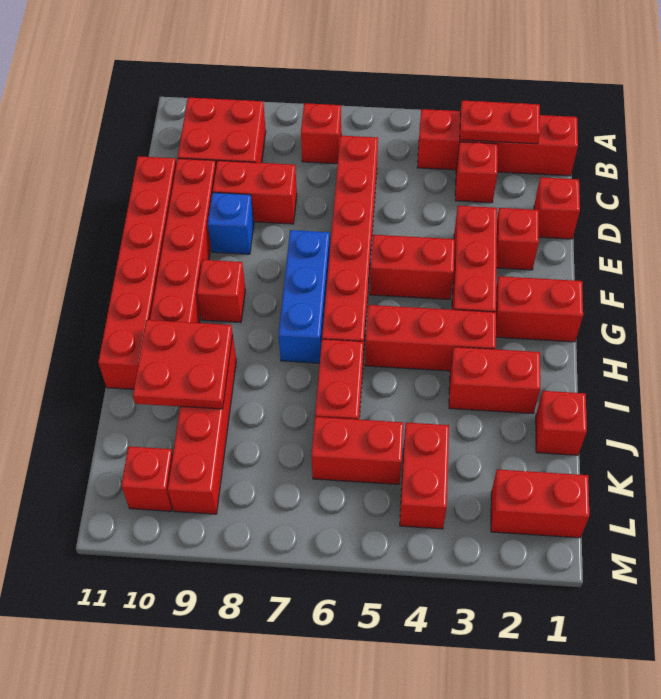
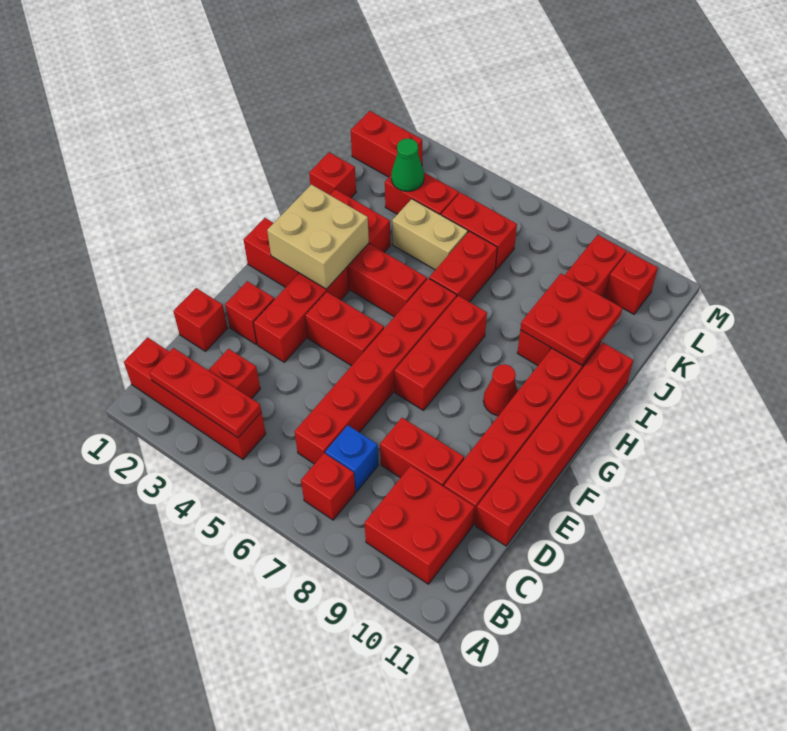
red 1x2 plate [460,101,540,144] -> red 1x3 plate [149,348,261,438]
blue 1x1 brick [208,193,254,254] -> blue 1x1 brick moved to [325,425,378,492]
blue 1x3 brick [279,230,330,363] -> red 1x3 brick [395,296,487,410]
none -> tan 2x2 brick [267,185,369,289]
red 1x1 brick [197,260,245,323] -> red 1x1 cone [483,364,518,416]
none -> tan 1x2 brick [392,199,468,270]
none -> green 1x1 cone [391,138,424,191]
red 1x2 brick [400,422,449,529] -> red 1x2 brick turned to [385,173,459,215]

